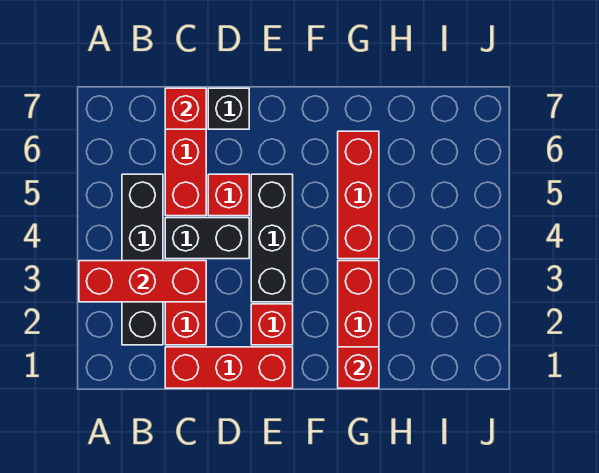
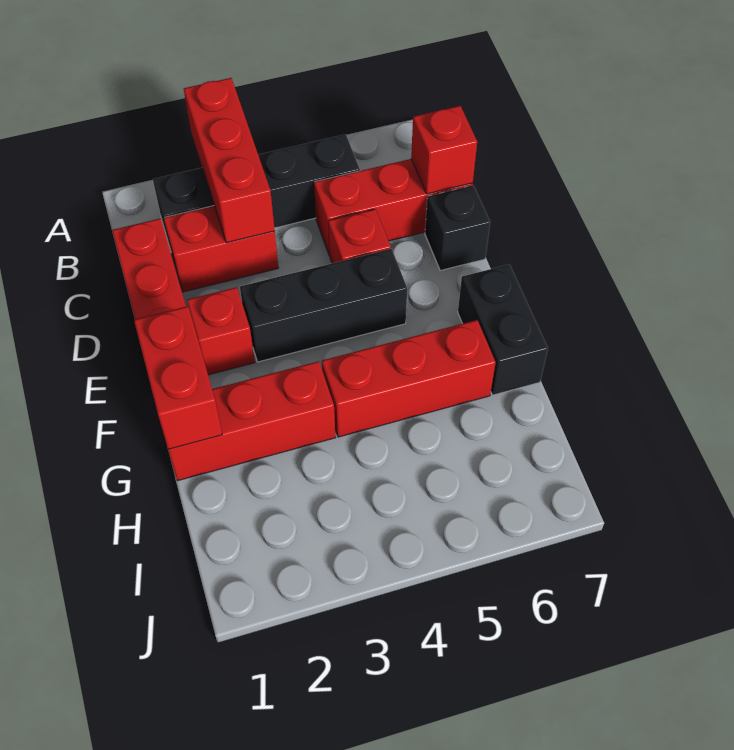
black 1x2 brick [165,218,249,259] -> black 1x2 brick moved to [458,264,548,395]
red 1x1 brick [338,347,379,388] -> red 1x2 brick [134,306,222,450]

